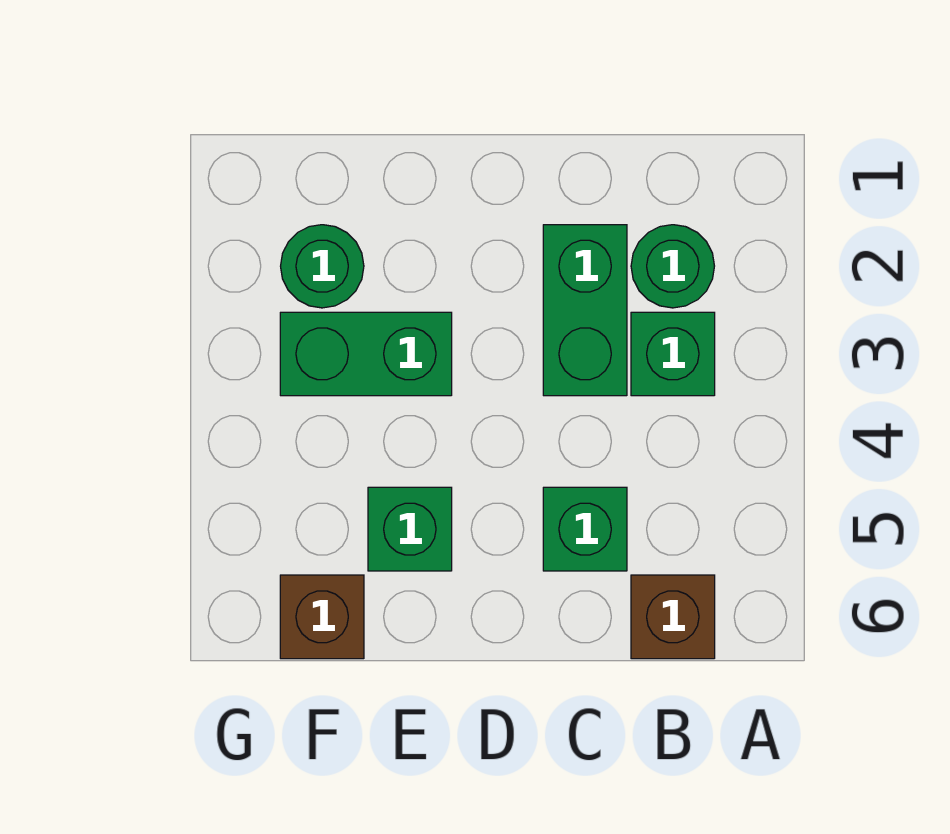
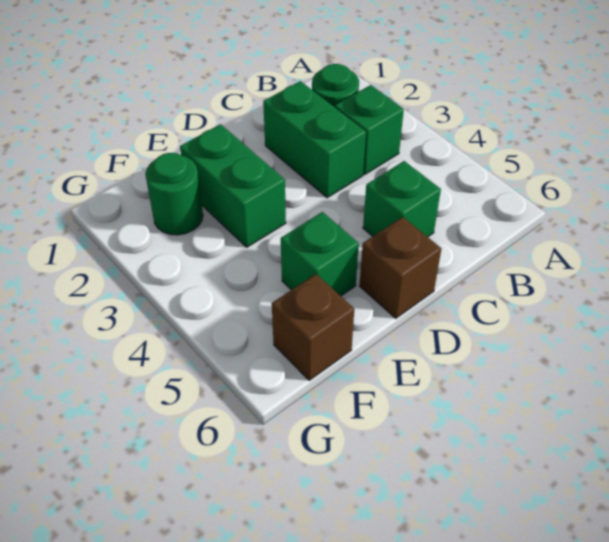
brown 1x1 brick [631,575,715,659] -> brown 1x1 brick moved to [360,217,441,318]
green 1x2 brick [280,312,452,396] -> green 1x2 brick turned to [180,124,286,247]

